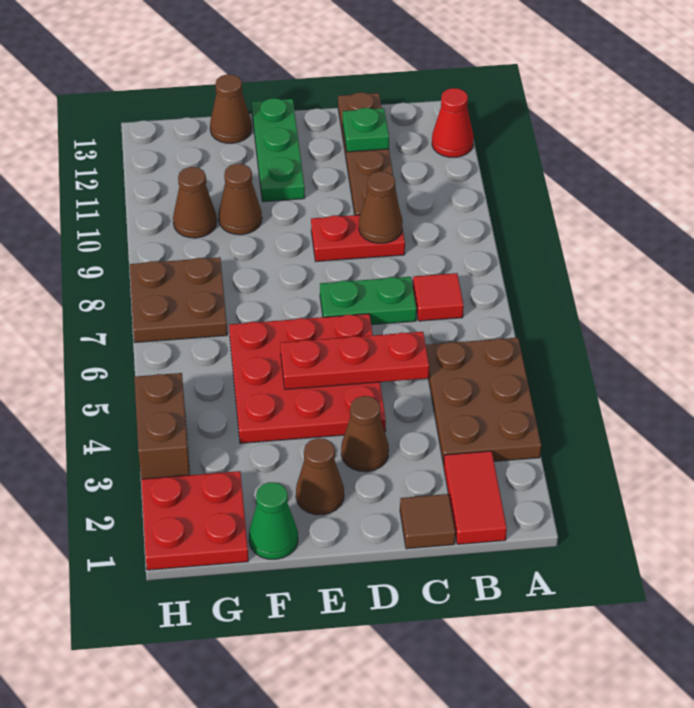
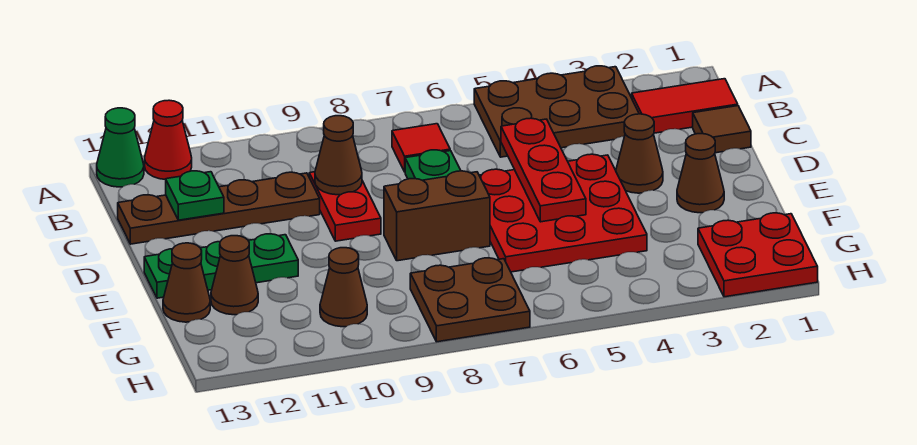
green 1x1 cone [249,482,298,559] -> green 1x1 cone moved to [97,108,144,187]
brown 1x1 cone [219,164,262,235] -> brown 1x1 cone moved to [211,236,258,315]
brown 1x2 brick [134,373,190,479] -> brown 1x2 brick moved to [384,171,490,261]

